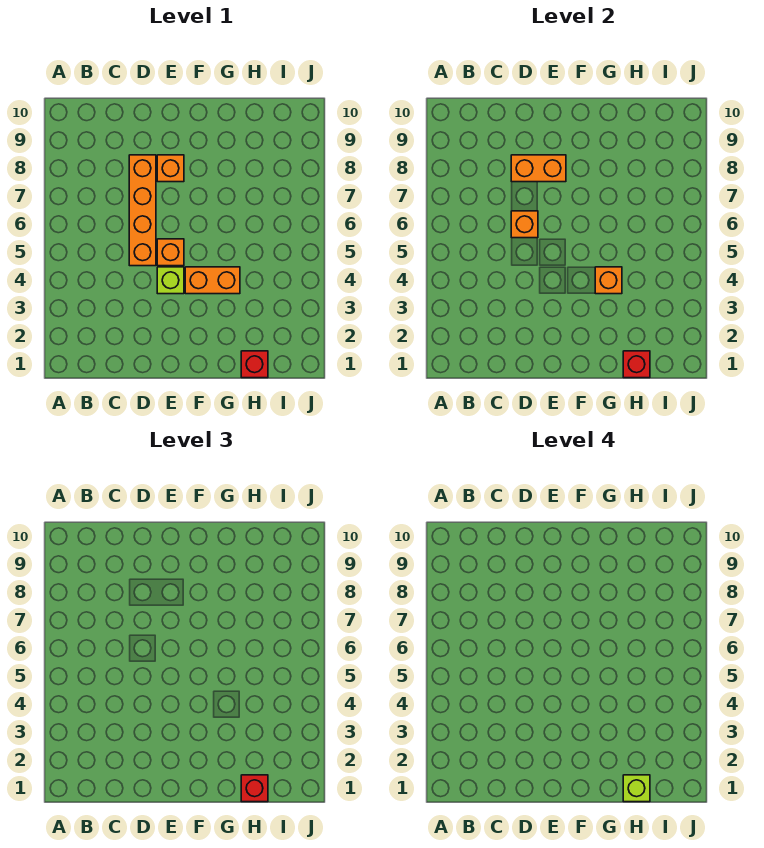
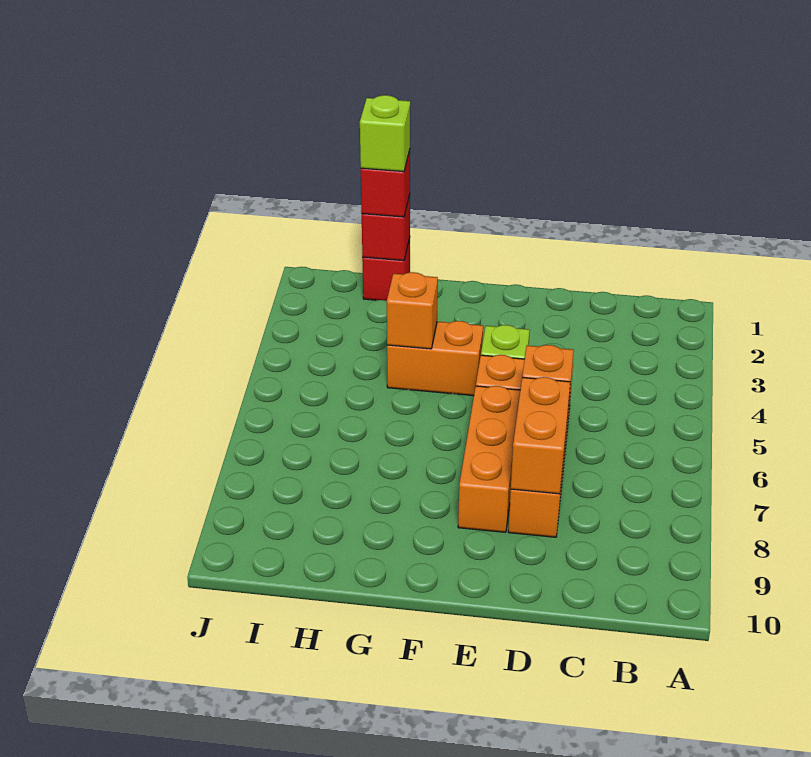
orange 1x2 brick [511,155,566,182] -> orange 1x2 brick turned to [511,377,570,494]
orange 1x1 brick [157,155,184,182] -> orange 1x3 brick [458,386,520,532]

